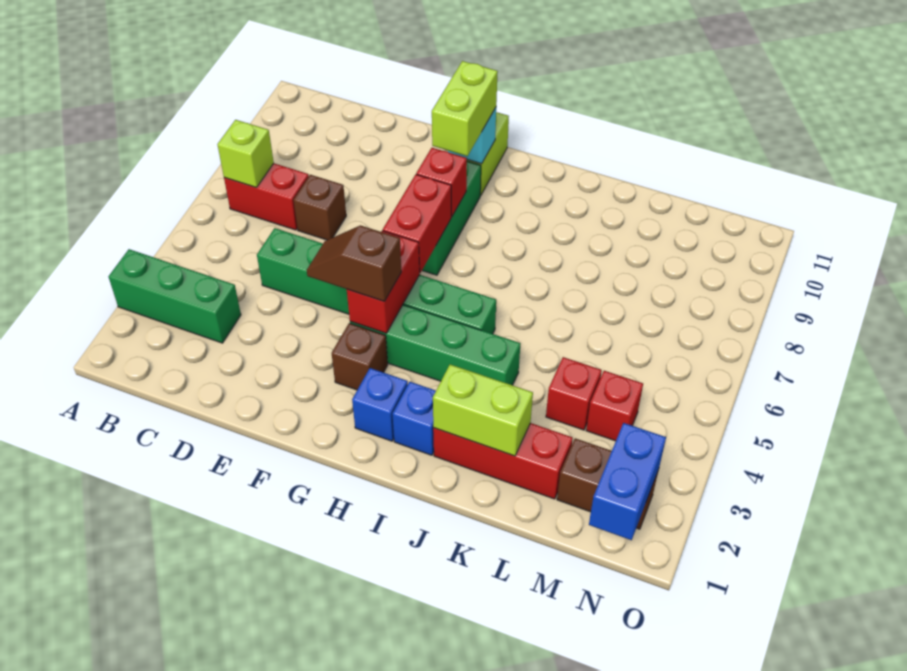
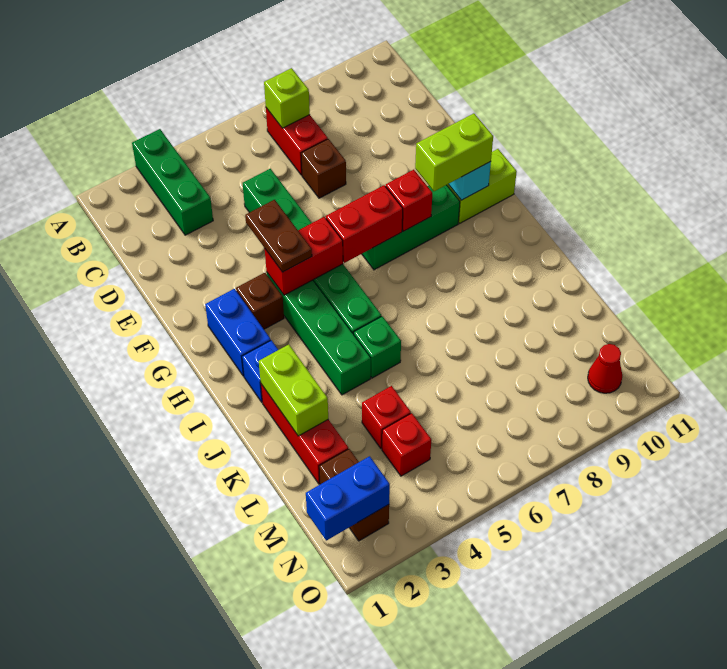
brown 1x2 slope [307,225,401,301] -> brown 1x2 plate [245,200,312,272]
blue 1x1 brick [352,368,408,441] -> blue 1x2 brick [205,289,271,376]
none -> green 1x1 brick [354,316,401,378]
none -> red 1x1 cone [588,344,622,393]

